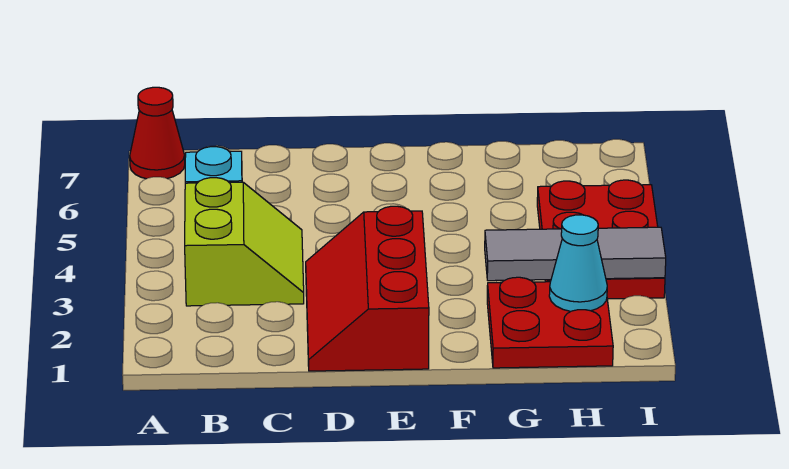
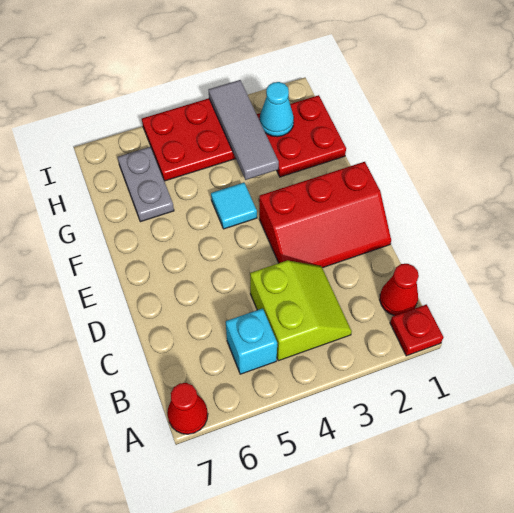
none -> red 1x1 plate [390,304,443,356]
none -> red 1x1 cone [380,264,419,316]
lime 2x2 slope [185,178,304,306] -> lime 2x2 slope turned to [250,260,352,361]
none -> cyan 1x1 tile [211,183,257,229]
none -> grey 1x2 plate [118,147,174,222]

